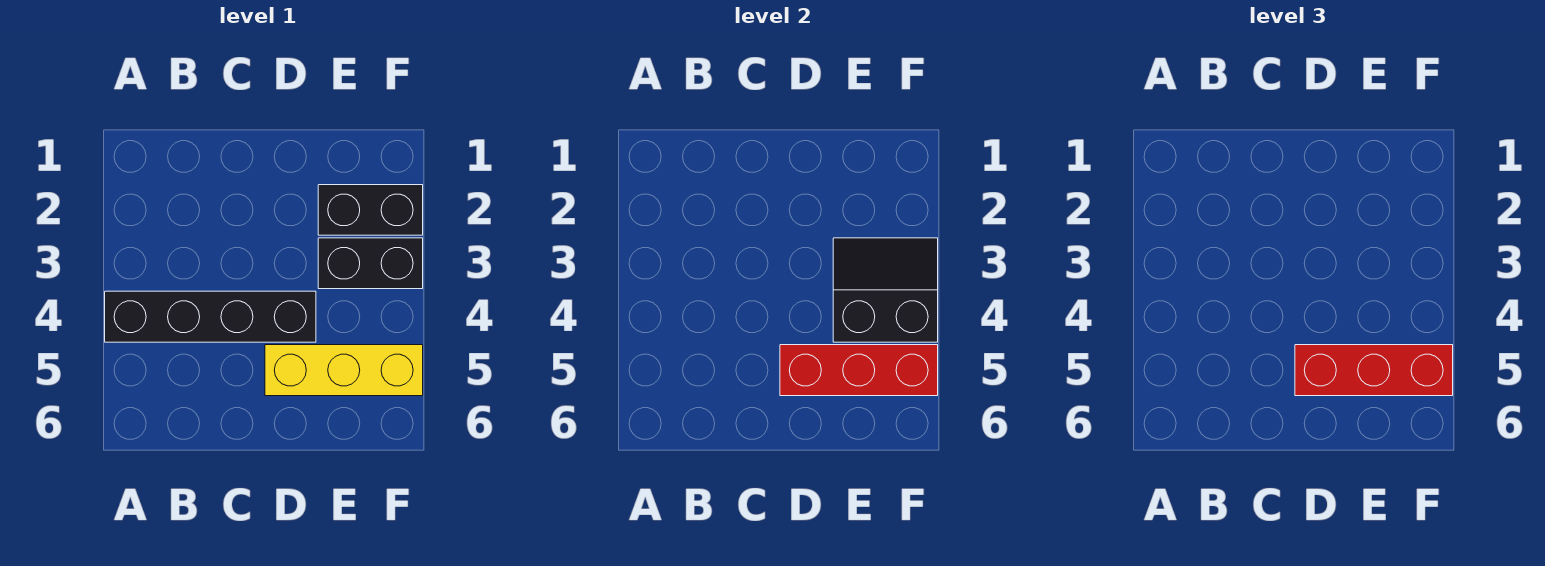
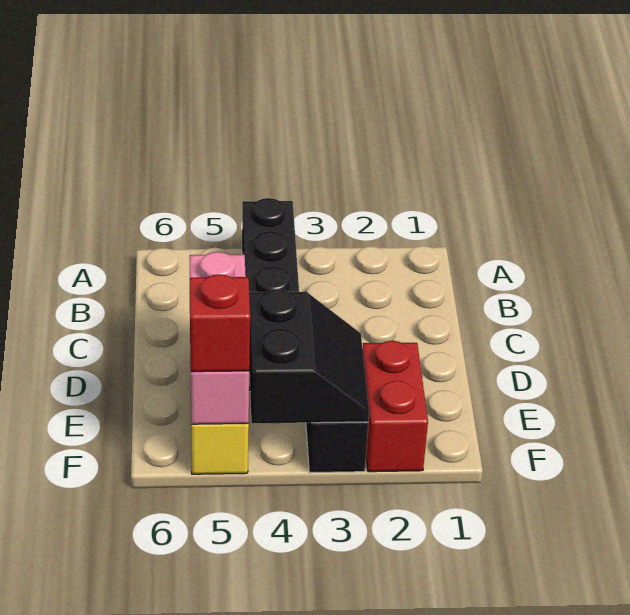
red 1x3 brick [780,345,938,396] -> pink 1x3 brick [190,252,249,424]
red 1x3 brick [1295,345,1453,396] -> red 1x1 brick [190,274,250,372]
black 1x2 brick [318,185,423,235] -> red 1x2 brick [363,341,428,472]

